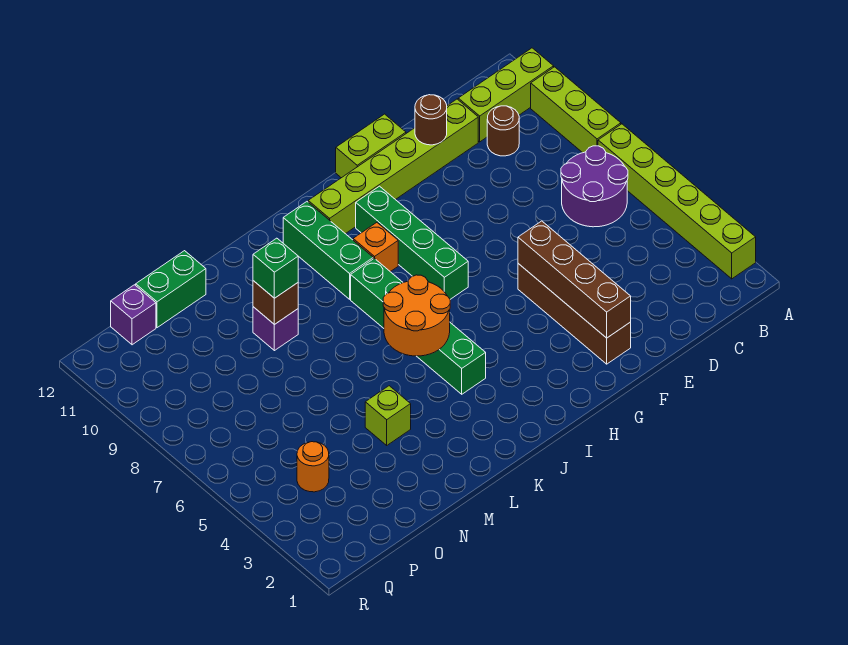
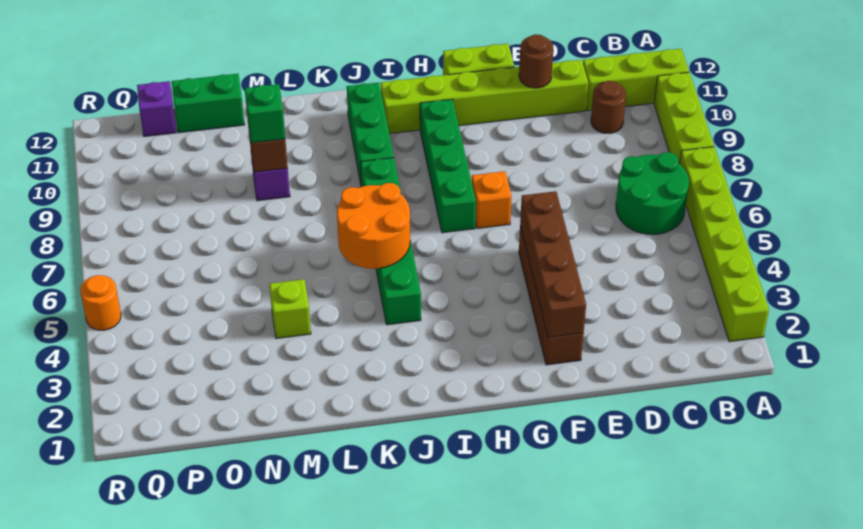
purple 2x2 round brick [561,146,628,227] -> green 2x2 round brick [616,152,689,235]
orange 1x1 brick [353,223,398,272] -> orange 1x1 brick moved to [472,171,512,228]
orange 1x1 round brick [297,442,329,492] -> orange 1x1 round brick moved to [80,275,121,330]

